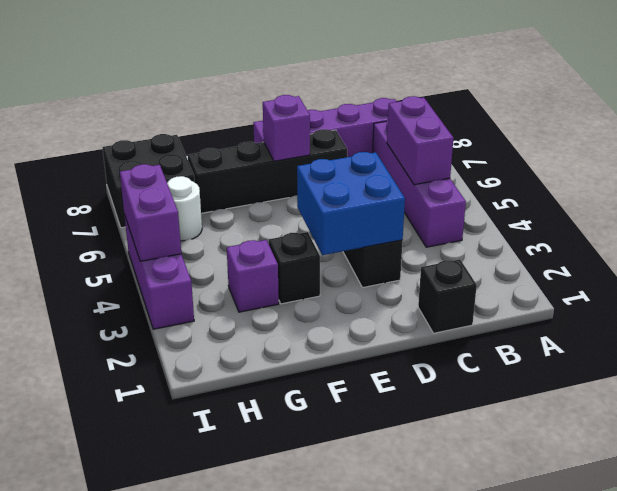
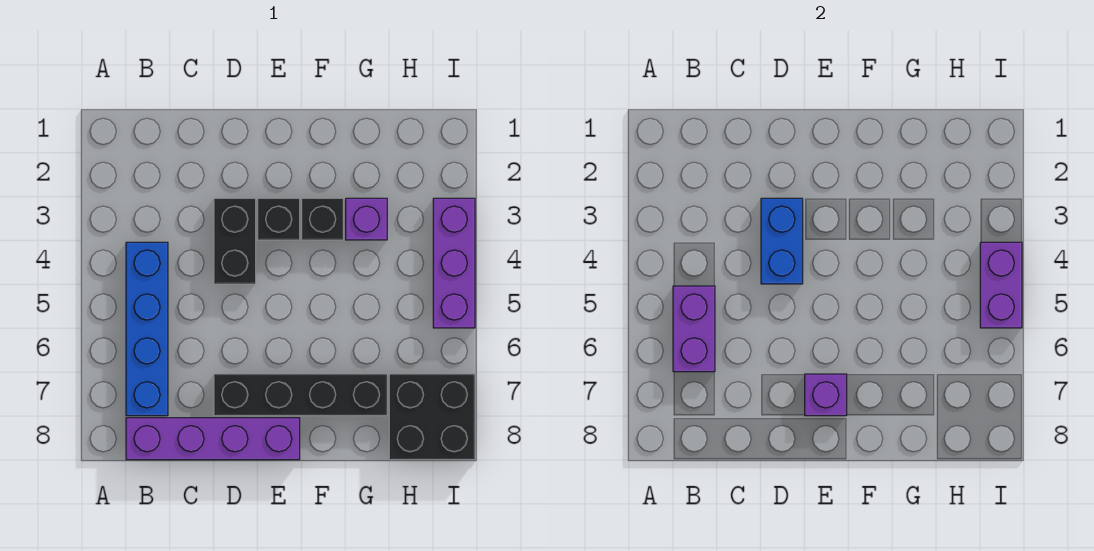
purple 1x4 brick [373,120,466,247] -> blue 1x4 brick [126,242,168,416]
black 1x1 brick [418,259,477,333] -> black 1x1 brick moved to [258,198,300,240]
blue 2x2 brick [297,152,405,255] -> blue 1x2 brick [761,198,803,284]
white 1x1 round brick [167,176,202,241] -> none

